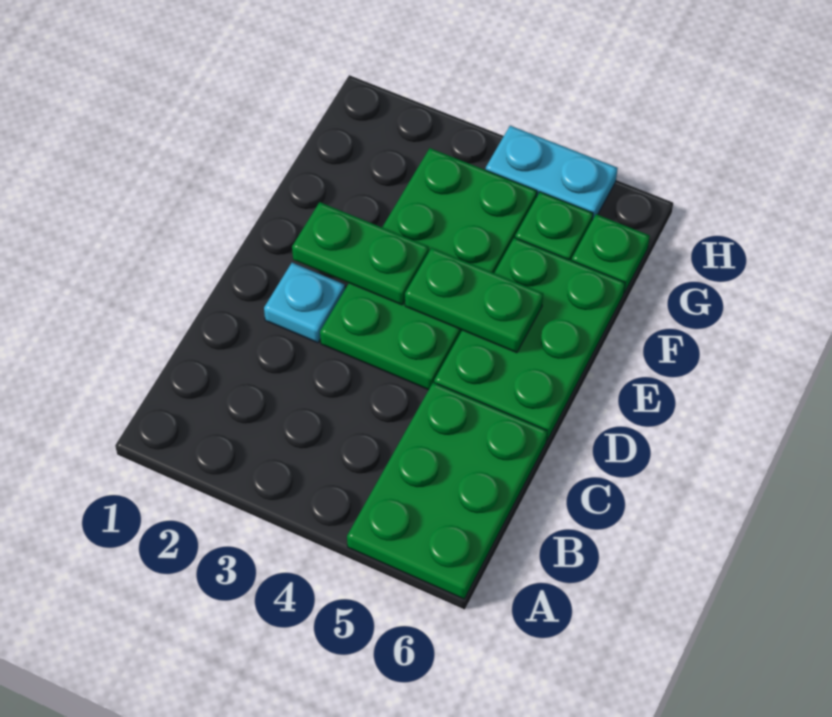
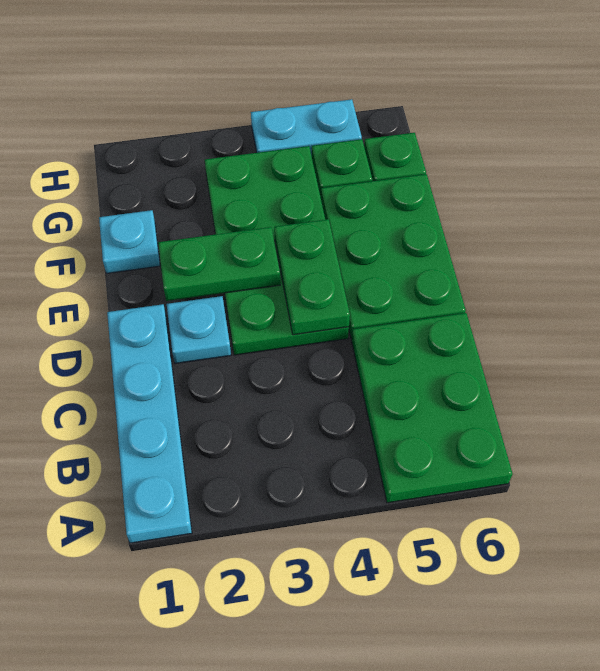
none -> cyan 1x4 plate [107,304,192,543]
green 1x2 plate [405,248,543,353] -> green 1x2 plate turned to [274,219,350,335]
none -> cyan 1x1 plate [99,210,160,273]

